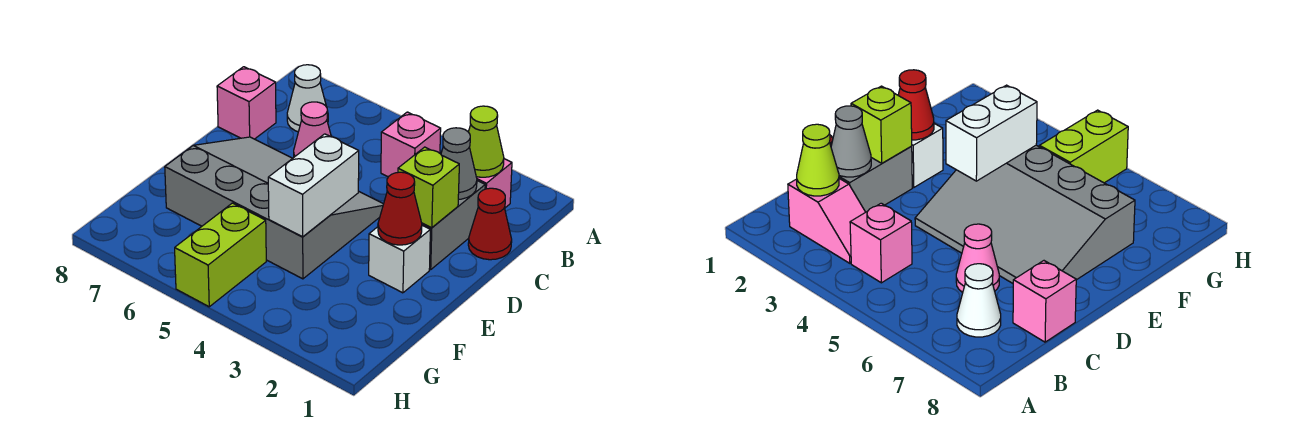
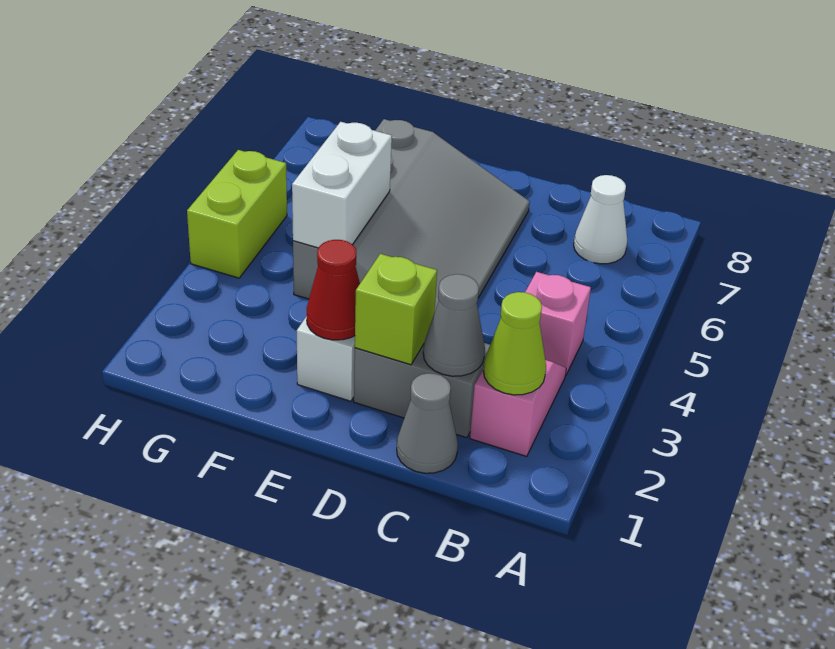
red 1x1 cone [468,188,512,260] -> grey 1x1 cone [397,373,458,473]
pink 1x1 cone [294,102,331,157] -> none
pink 1x1 brick [217,67,276,139] -> none
white 1x2 brick [268,134,359,237] -> white 1x2 brick turned to [292,122,392,248]
lime 1x2 brick [175,203,266,307] -> lime 1x2 brick turned to [187,150,287,278]

